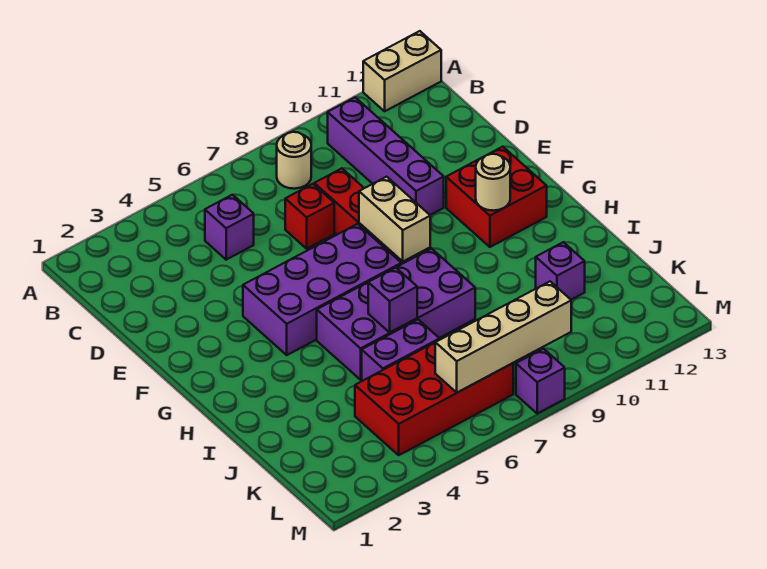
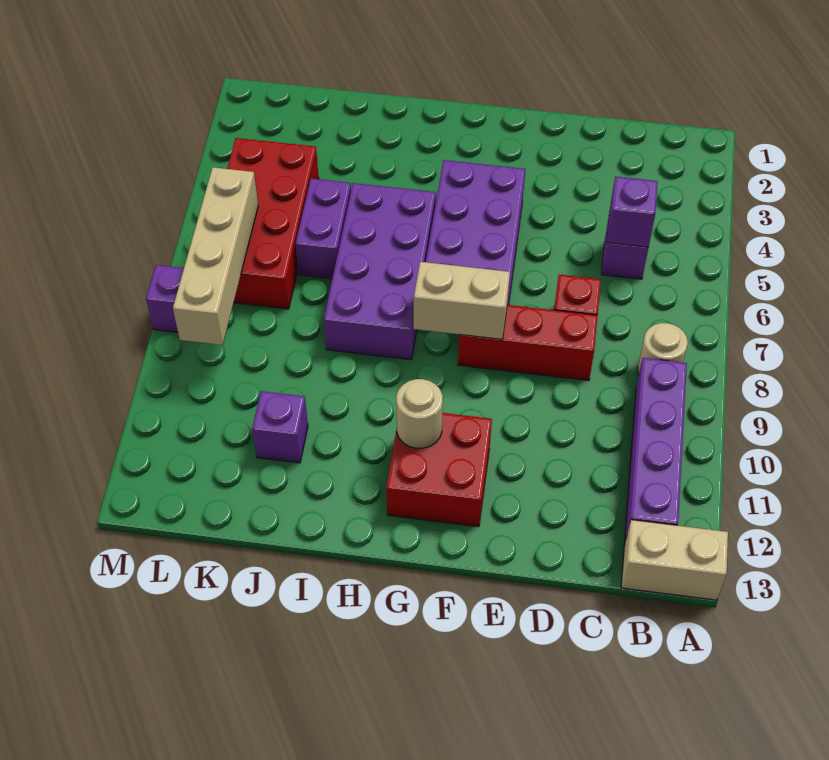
tan 1x2 brick [363,31,441,111] -> tan 1x2 brick turned to [621,520,728,600]
purple 1x4 brick [328,98,444,215] -> purple 1x4 brick turned to [624,358,687,545]
purple 1x1 brick [368,268,417,332] -> purple 1x1 brick moved to [607,177,658,247]

